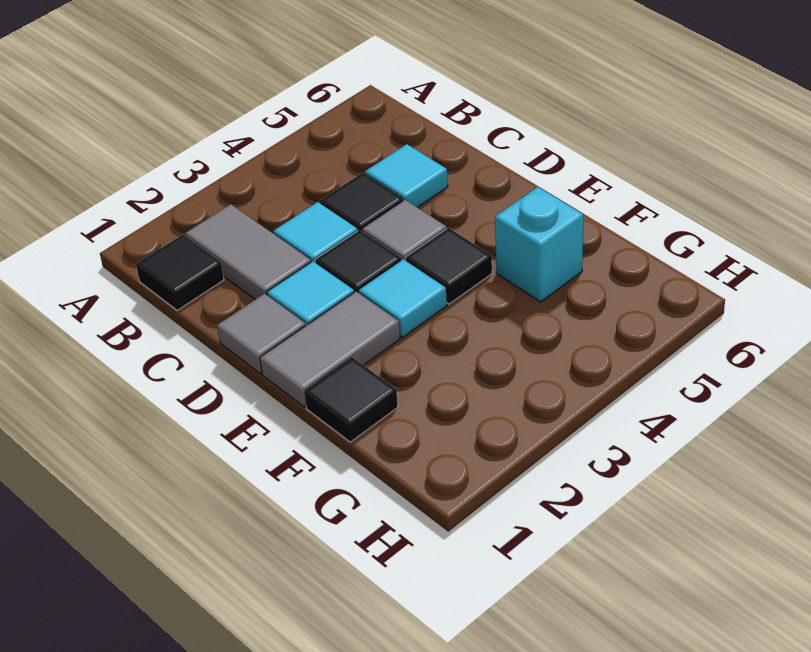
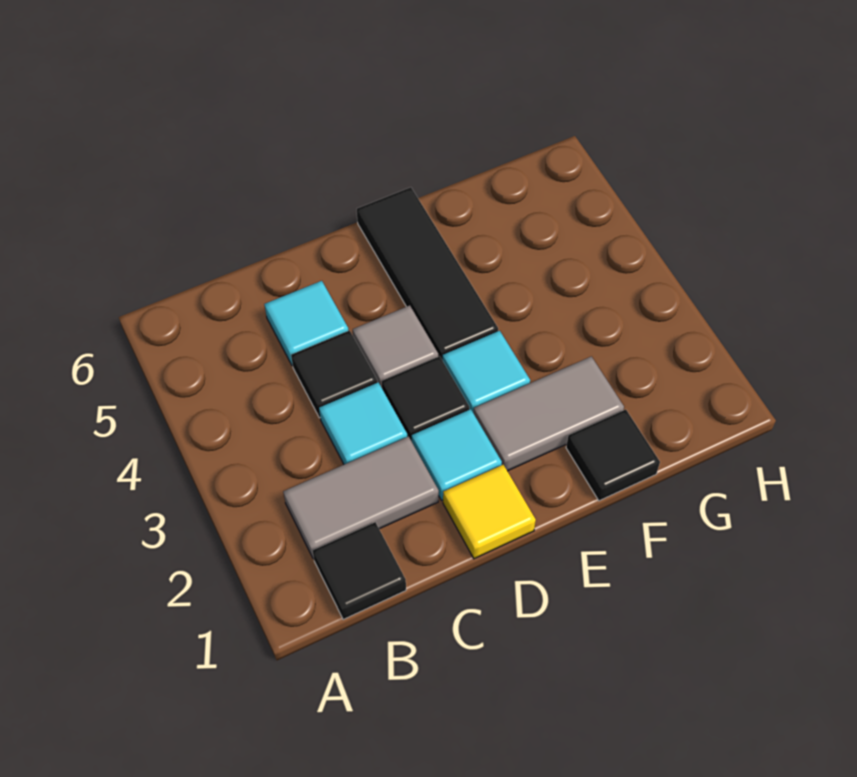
grey 1x1 tile [217,294,306,374] -> yellow 1x1 tile [443,465,536,559]
grey 1x2 tile [260,292,400,407] -> grey 1x2 tile turned to [474,356,624,471]
black 1x1 tile [405,228,492,304] -> black 1x3 tile [357,187,498,360]
cyan 1x1 brick [495,187,583,302] -> none

